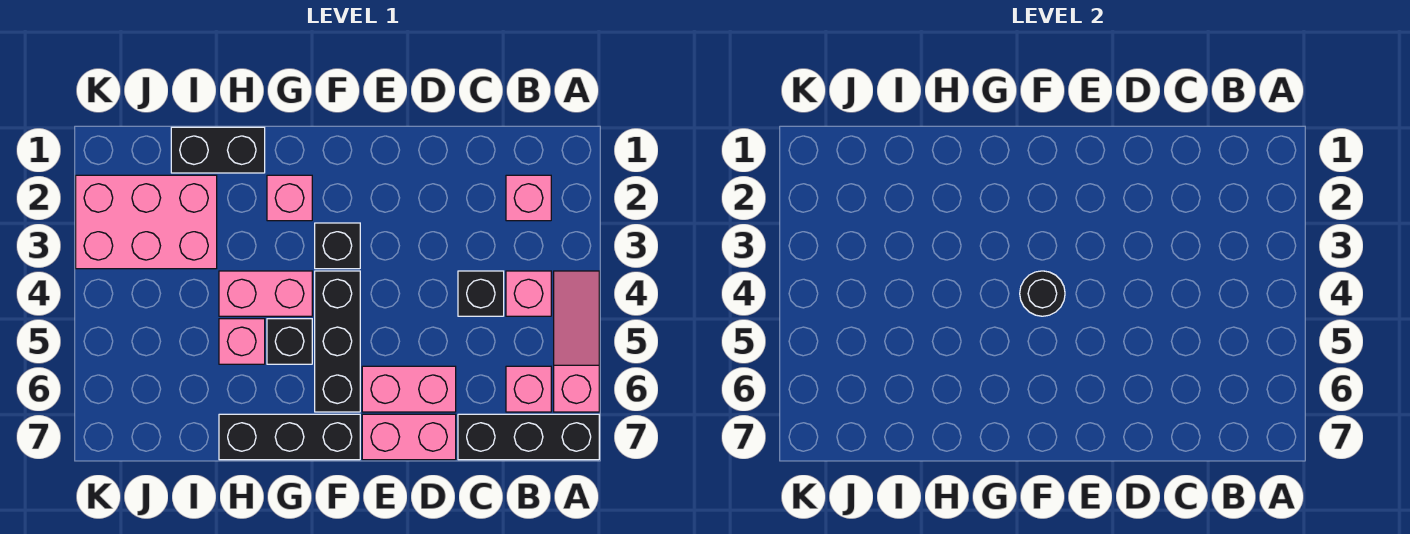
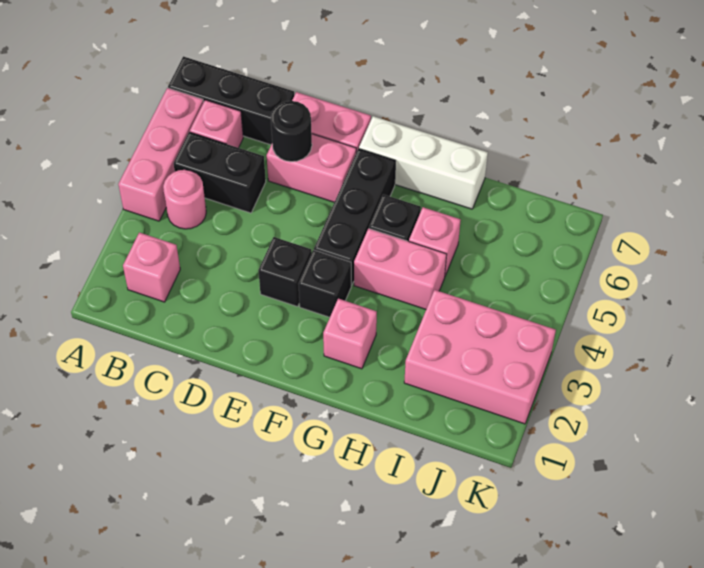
pink 1x3 slope [554,271,599,412] -> pink 1x3 brick [118,88,204,221]
pink 1x1 brick [506,271,551,316] -> pink 1x1 round brick [163,170,206,229]
black 1x1 brick [458,271,504,316] -> black 1x1 brick moved to [258,237,312,307]
black 1x1 round brick [1020,271,1065,316] -> black 1x1 round brick moved to [271,101,312,162]
black 1x3 brick [219,414,360,460] -> white 1x3 brick [359,116,488,209]
black 1x2 brick [171,127,265,173] -> black 1x2 brick moved to [174,132,266,213]

